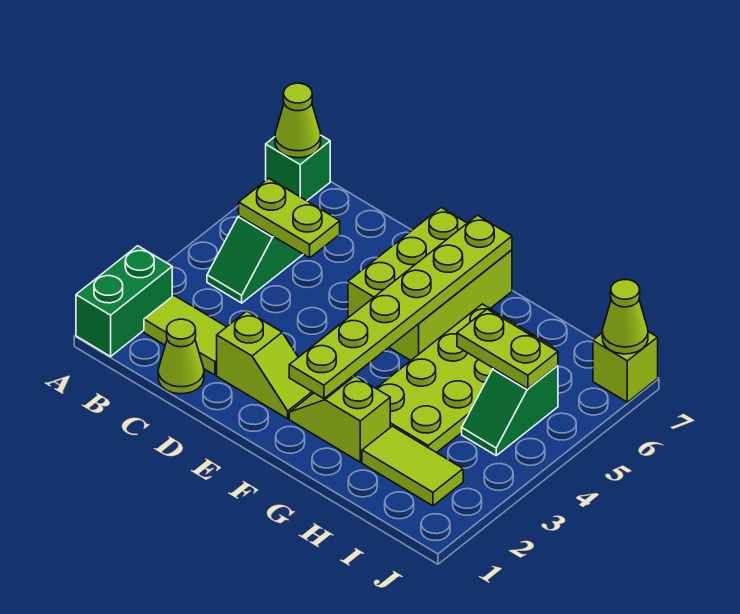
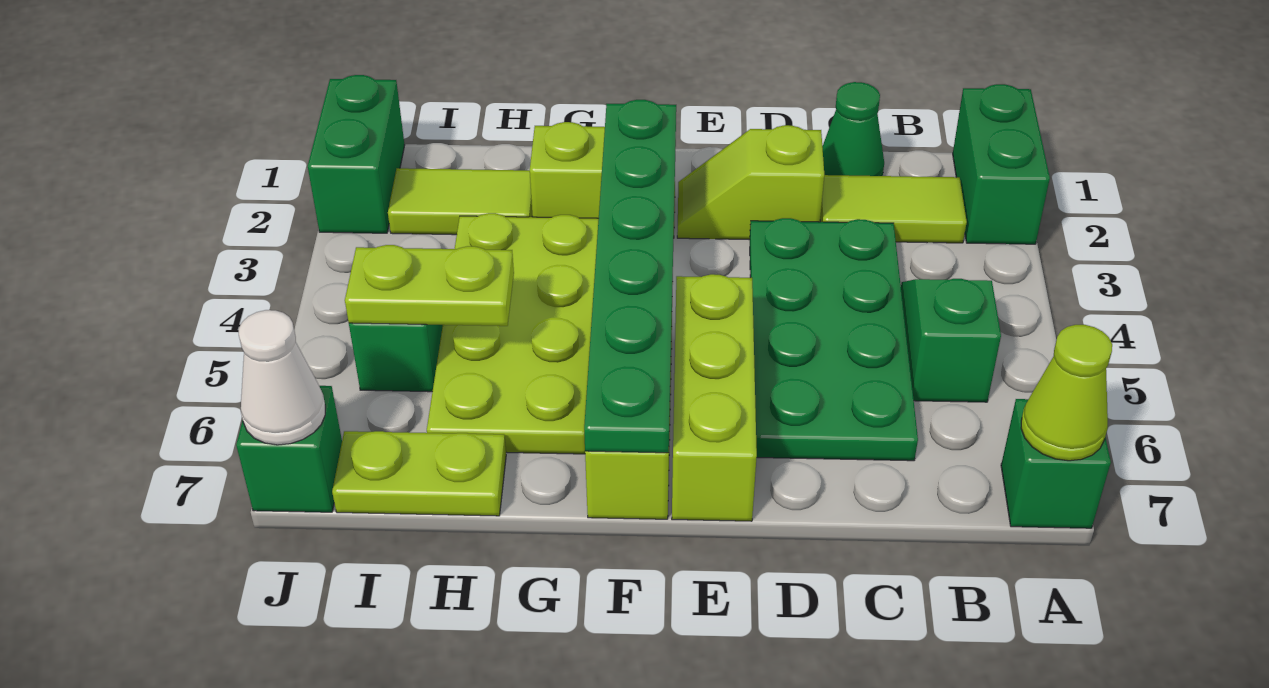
lime 1x2 plate [239,178,340,258] -> lime 1x2 plate moved to [332,431,506,516]
lime 1x1 cone [158,319,204,394] -> green 1x1 cone [822,82,884,176]
none -> green 2x4 plate [750,218,918,461]
lime 1x6 plate [289,215,512,399] -> green 1x6 plate [584,100,676,453]
none -> green 1x2 brick [308,75,405,233]
lime 1x1 brick [593,332,658,402] -> green 1x1 brick [236,386,342,512]
lime 1x1 cone [602,280,648,354] -> white 1x1 cone [239,310,325,445]

